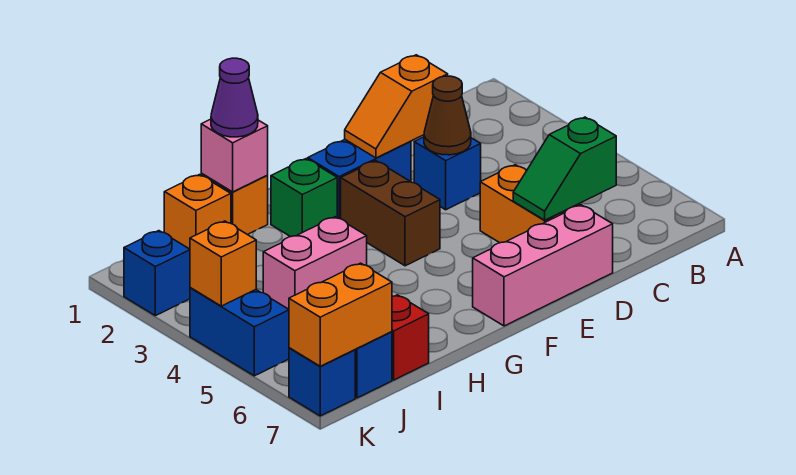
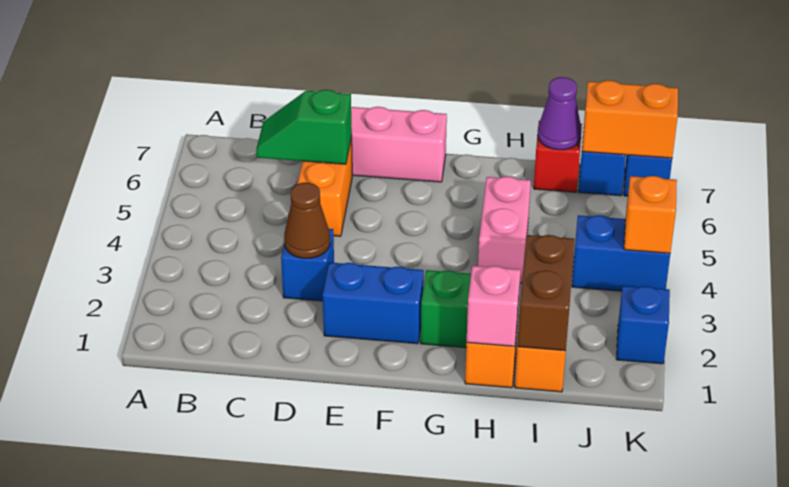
green 1x2 slope [513,117,616,220] -> green 1x2 slope turned to [256,90,352,164]
orange 1x2 slope [345,55,448,158] -> none
brown 1x2 brick [341,161,440,266] -> brown 1x2 brick moved to [517,235,574,351]
purple 1x1 cone [211,58,258,137] -> purple 1x1 cone moved to [538,77,582,150]
pink 1x2 brick [263,217,367,309] -> pink 1x2 brick turned to [478,177,531,283]
blue 1x2 brick [190,288,289,376] -> blue 1x2 brick turned to [572,215,670,291]

